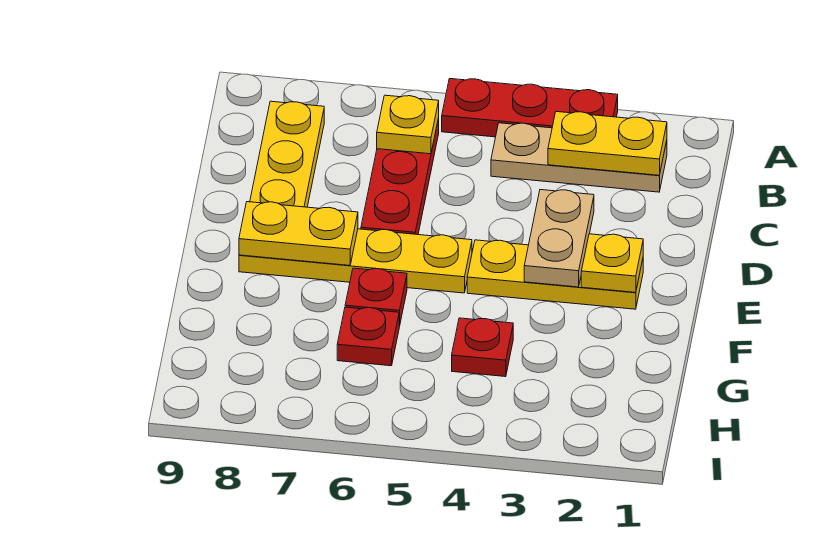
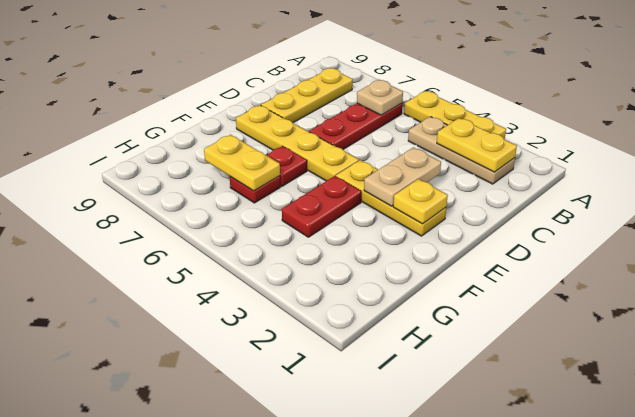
red 1x3 plate [442,79,618,137] -> yellow 1x3 plate [404,91,506,139]
yellow 1x1 plate [377,95,439,154] -> tan 1x1 plate [357,80,403,115]
yellow 1x2 plate [239,202,358,265] -> yellow 1x2 plate moved to [204,135,280,191]
red 1x1 plate [452,318,513,377] -> red 1x2 plate [282,176,361,237]

